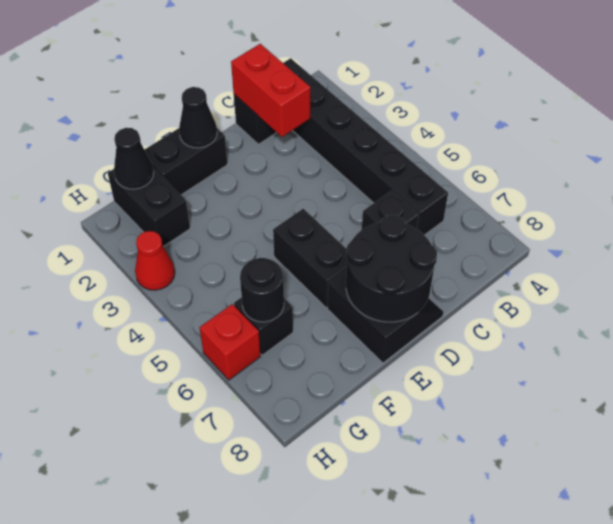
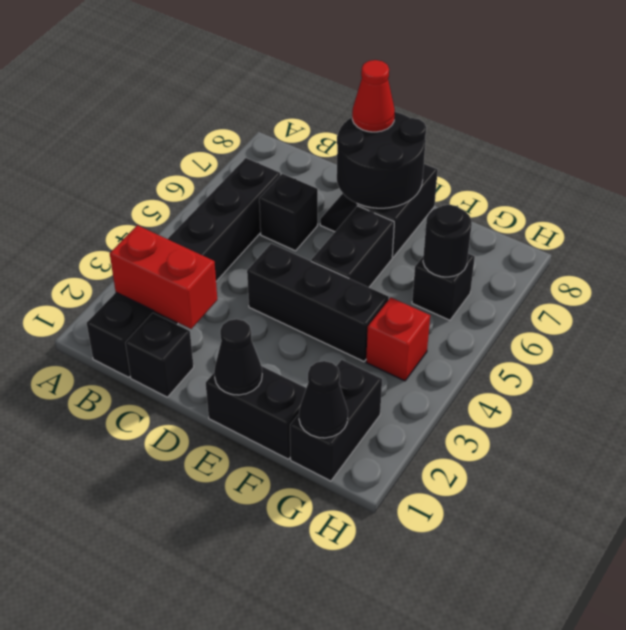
red 1x2 brick [231,44,310,137] -> red 1x2 brick turned to [110,225,217,329]
none -> black 1x3 brick [247,243,389,362]
red 1x1 cone [135,231,175,290] -> red 1x1 cone moved to [352,60,395,132]
red 1x1 brick [200,304,261,380] -> red 1x1 brick moved to [366,297,430,381]

